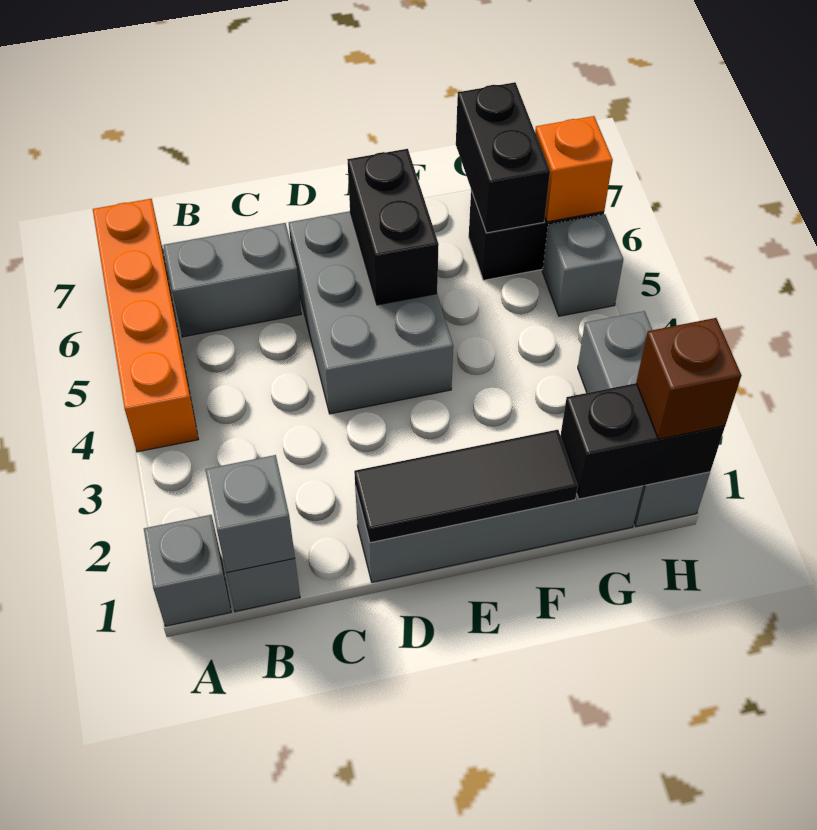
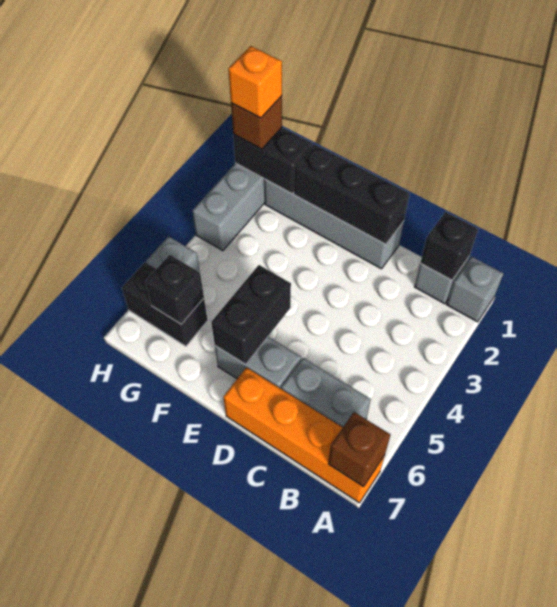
orange 1x4 brick [93,199,199,452] -> orange 1x4 brick turned to [223,367,385,503]
none -> brown 1x1 brick [328,412,391,487]
grey 1x1 brick [205,455,295,573] -> black 1x1 brick [420,212,478,280]
black 1x3 tile [354,430,578,543] -> black 1x3 brick [294,144,409,244]
grey 2x3 brick [289,211,453,414] -> grey 1x2 brick [215,337,301,389]
black 1x2 brick [456,82,550,233] -> black 1x1 brick [145,255,204,324]
orange 1x1 brick [535,116,613,222] -> orange 1x1 brick moved to [228,46,282,118]

